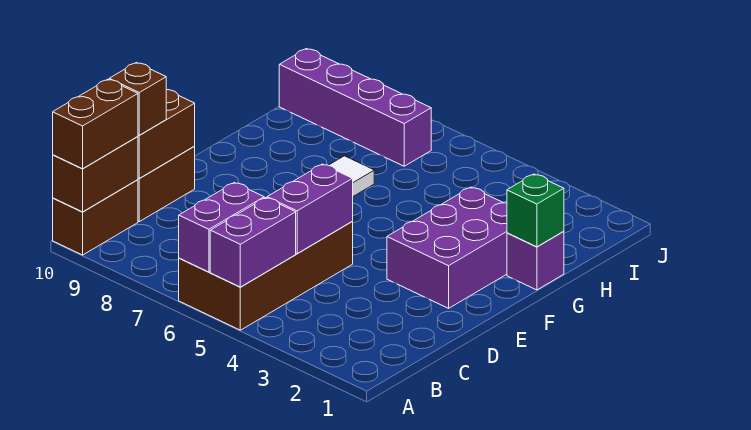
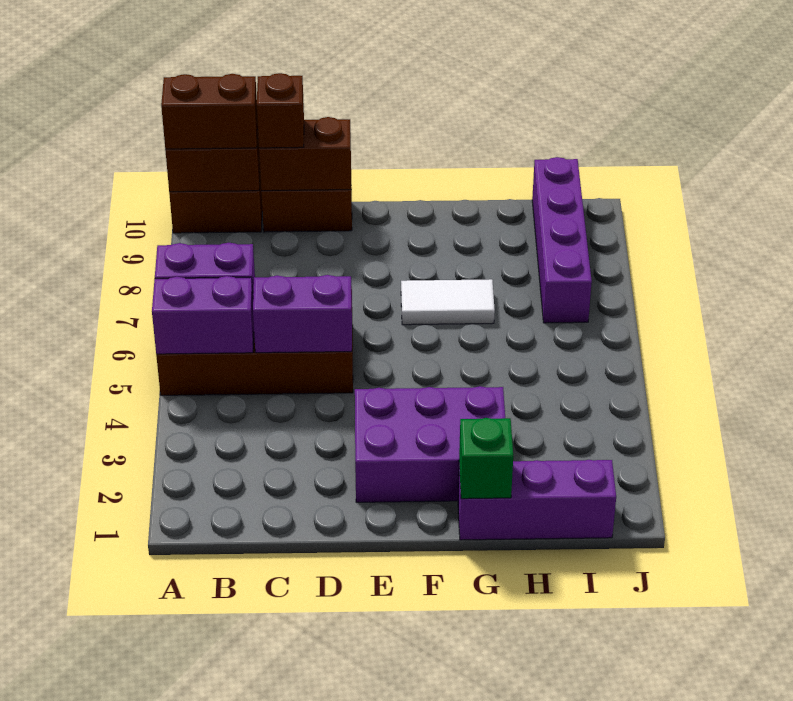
purple 1x1 brick [507,231,564,290] -> purple 1x3 brick [458,460,616,540]

